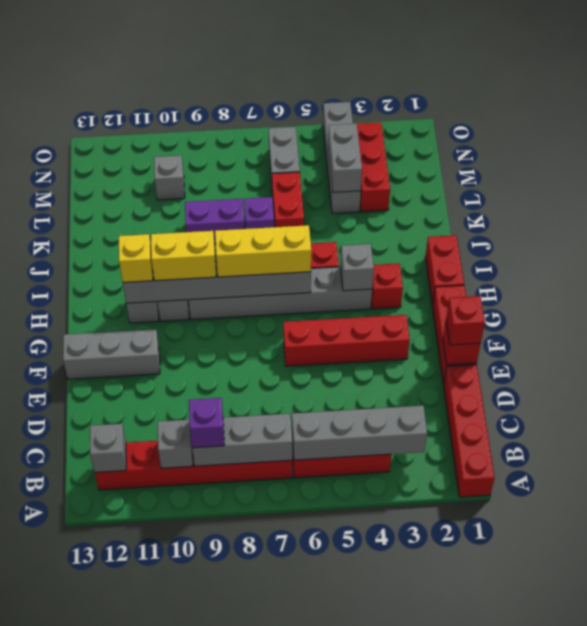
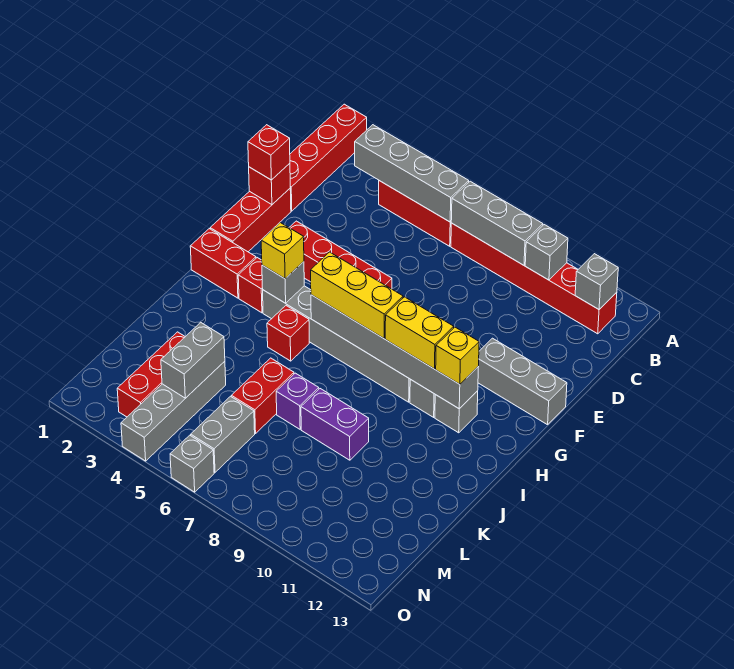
purple 1x1 brick [189,398,224,448] -> none
red 1x2 brick [425,235,464,305] -> red 1x2 brick turned to [190,229,256,298]
none -> yellow 1x1 brick [261,223,304,279]
grey 1x1 brick [154,156,185,200] -> grey 1x1 brick moved to [170,435,214,492]

